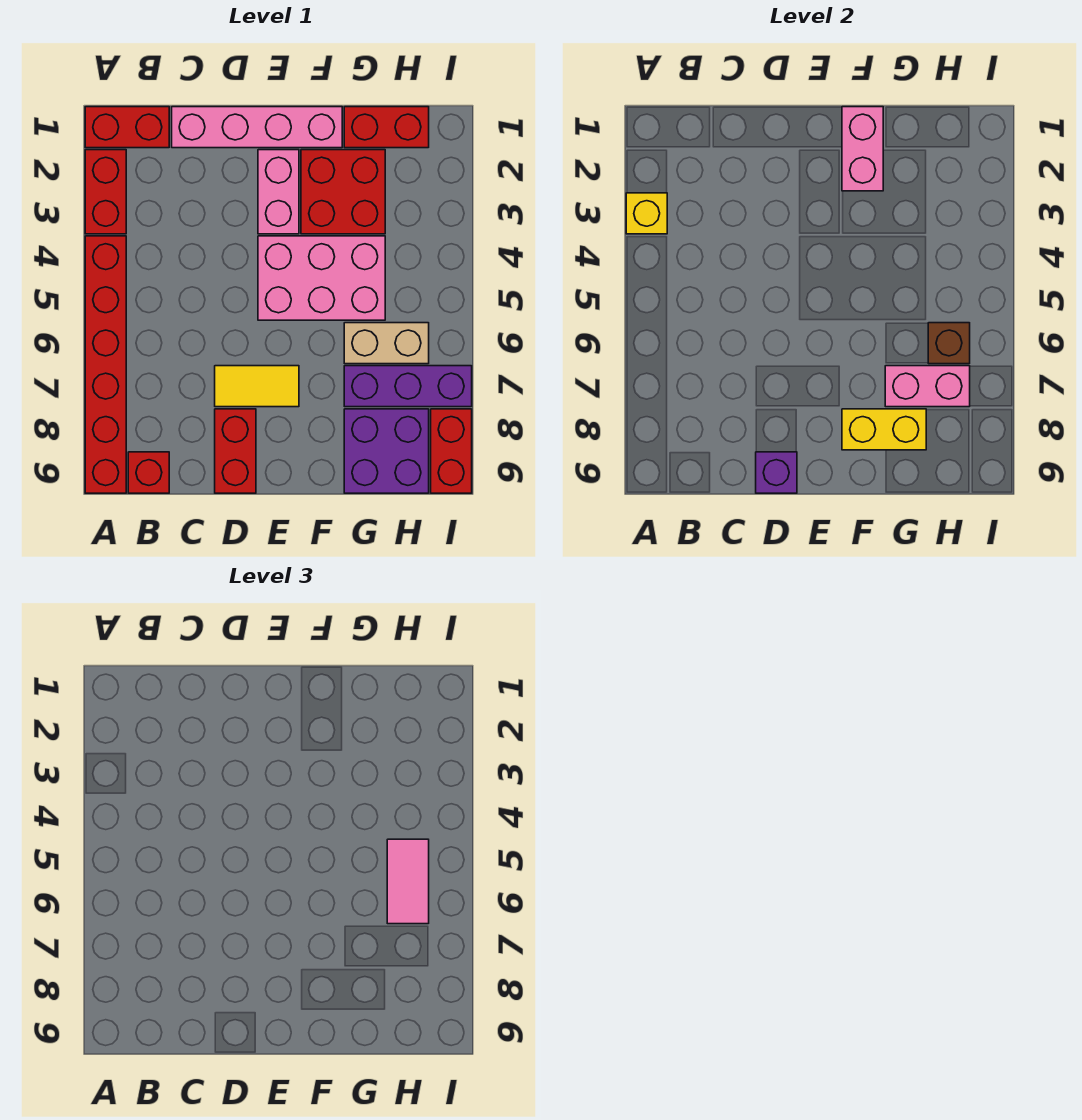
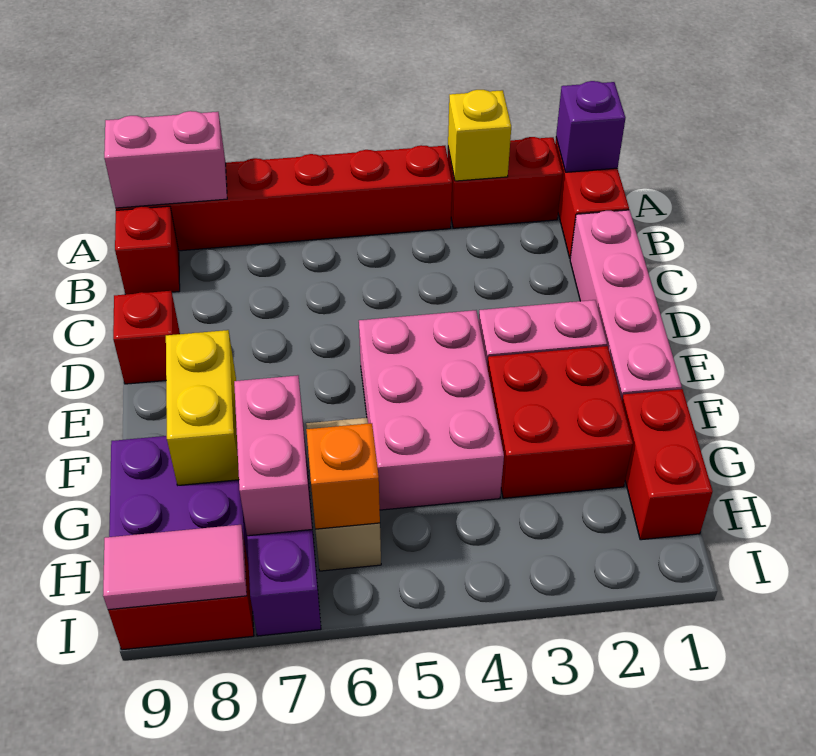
yellow 1x2 tile [215,366,299,407] -> none
red 1x2 brick [215,409,256,493] -> red 1x1 brick [113,291,180,384]
purple 1x1 brick [756,452,797,493] -> purple 1x1 brick moved to [556,81,625,172]
pink 1x2 brick [842,107,883,191] -> pink 1x2 brick moved to [104,111,227,208]
pink 1x2 tile [387,839,429,924] -> pink 1x2 tile moved to [103,525,247,610]
brown 1x1 brick [928,323,970,364] -> orange 1x1 brick [306,423,380,529]

